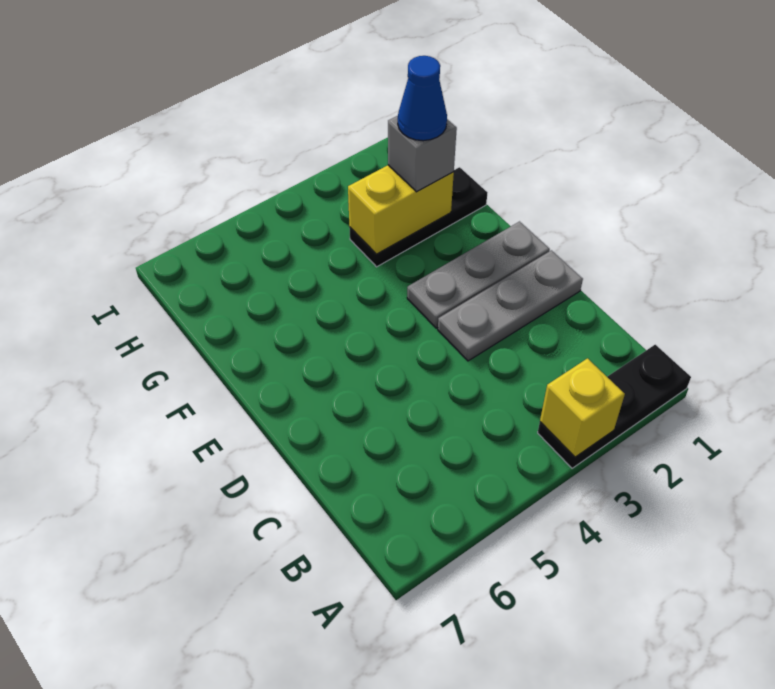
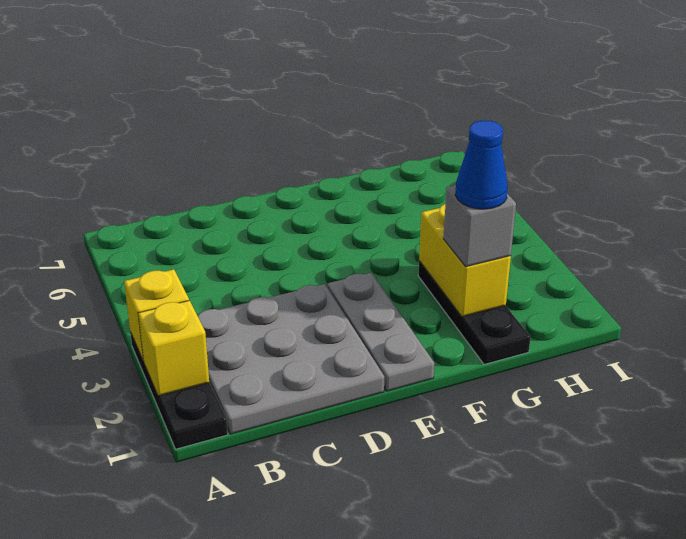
none -> yellow 1x1 brick [138,300,209,396]
grey 1x3 plate [438,250,583,361] -> grey 3x3 plate [197,284,384,434]

